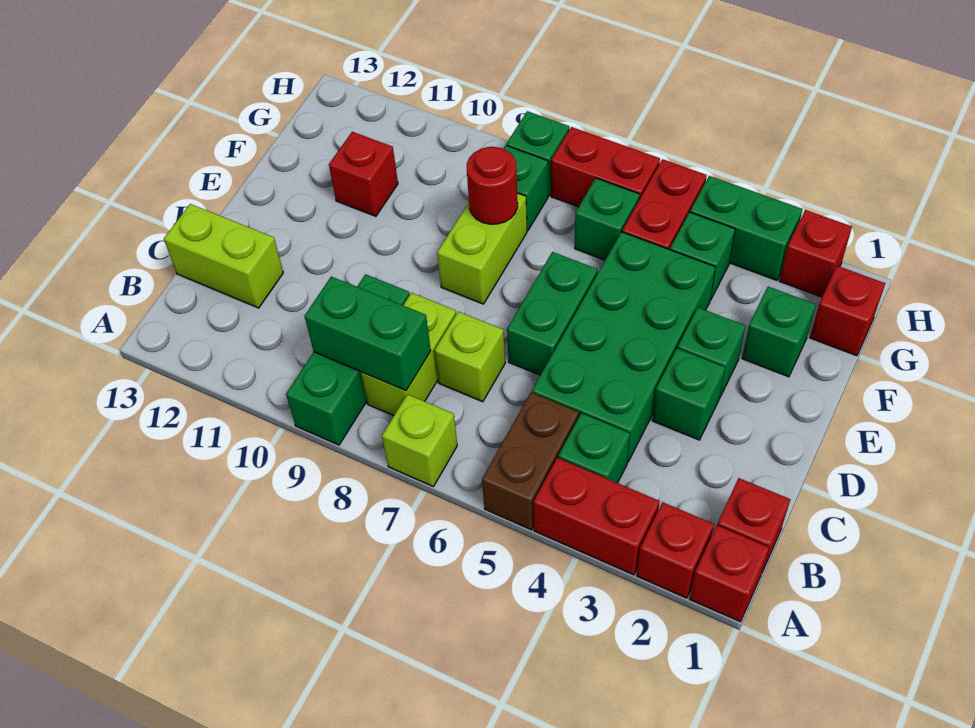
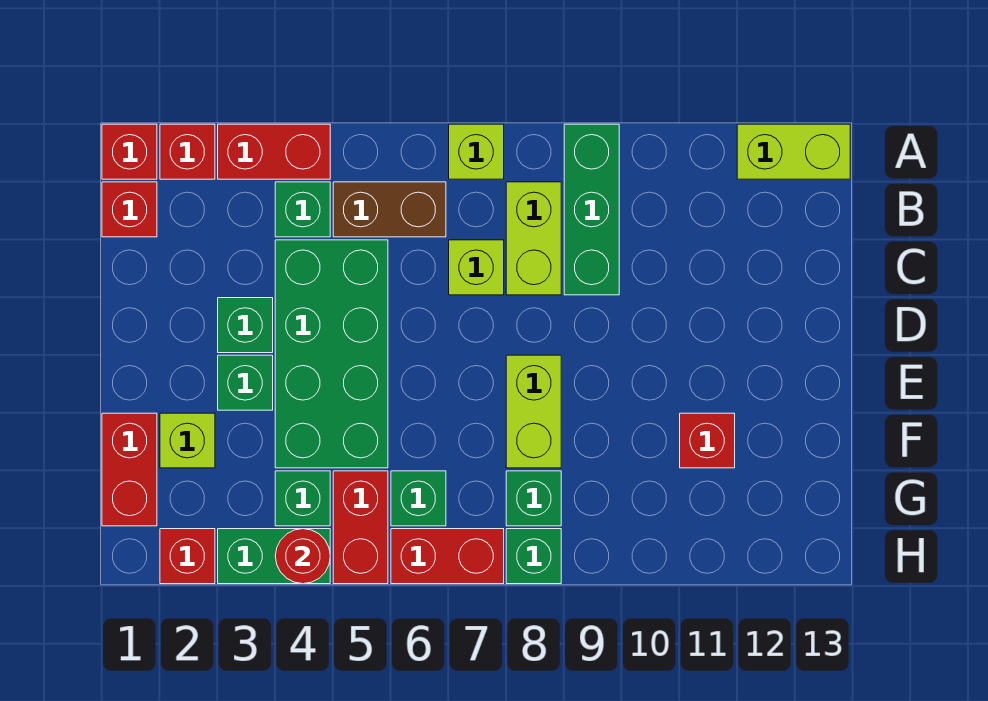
brown 1x2 brick [482,393,579,530] -> brown 1x2 brick turned to [333,182,446,237]
green 1x2 brick [304,277,431,391] -> none
lime 1x2 brick [164,204,283,308] -> lime 1x2 brick moved to [737,124,850,179]
green 1x2 brick [507,252,597,375] -> none
green 1x1 brick [742,287,816,377] -> lime 1x1 brick [160,413,215,468]
red 1x1 round brick [467,147,518,224] -> red 1x1 round brick moved to [275,529,330,584]
red 1x1 brick [810,266,885,356] -> red 1x2 brick [102,413,157,526]

